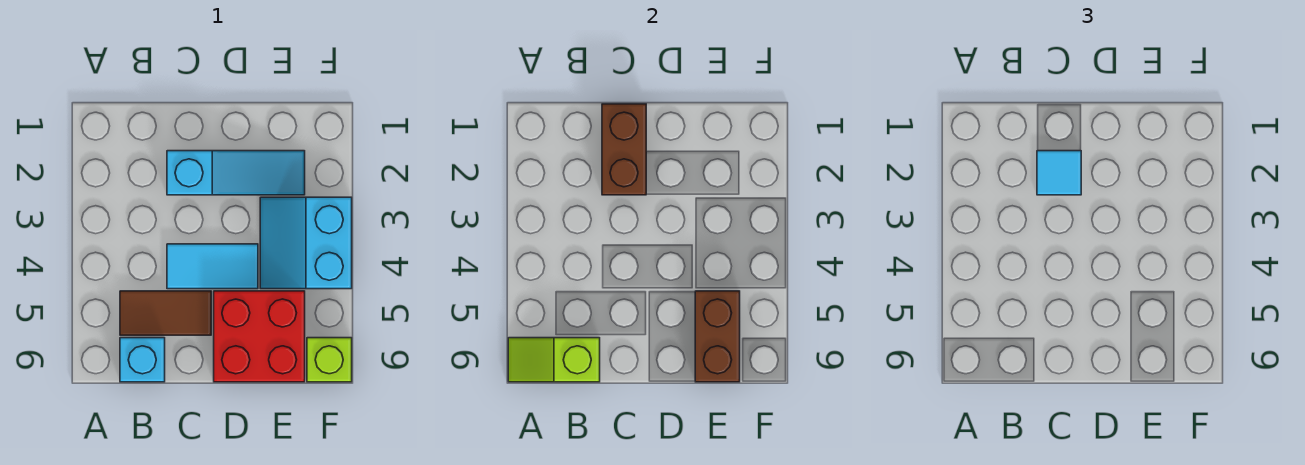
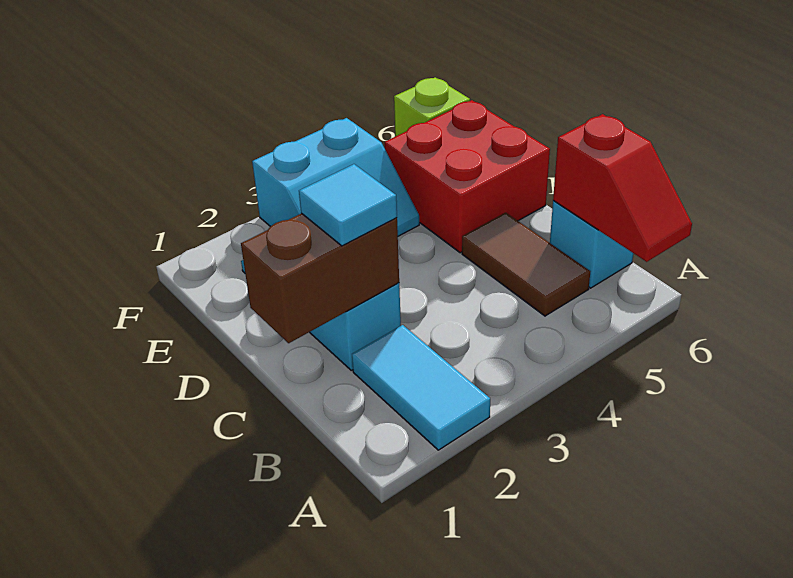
lime 1x2 slope [508,338,600,382] -> red 1x2 slope [553,114,692,262]
cyan 1x2 tile [167,244,258,289] -> cyan 1x2 tile moved to [352,325,490,450]
brown 1x2 brick [695,291,740,382] -> none

